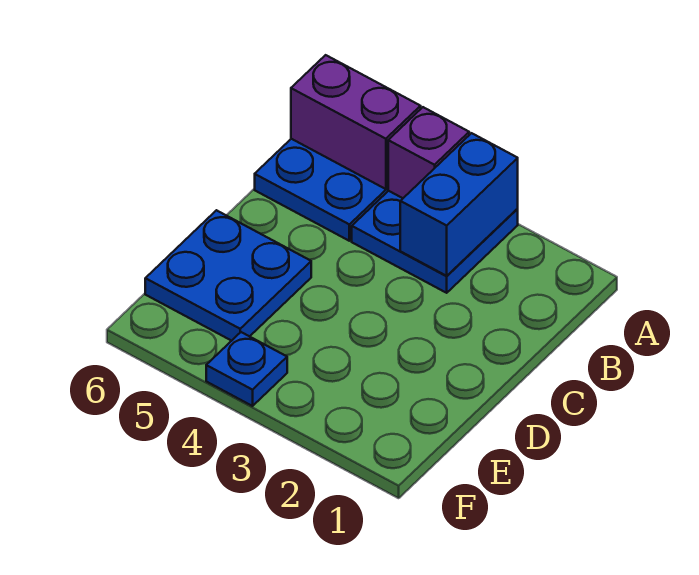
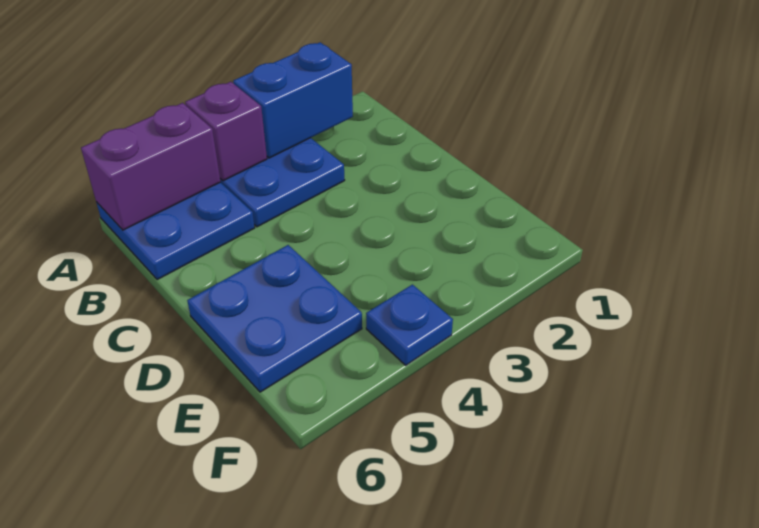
blue 1x2 brick [400,133,518,276] -> blue 1x2 brick turned to [233,42,353,158]

